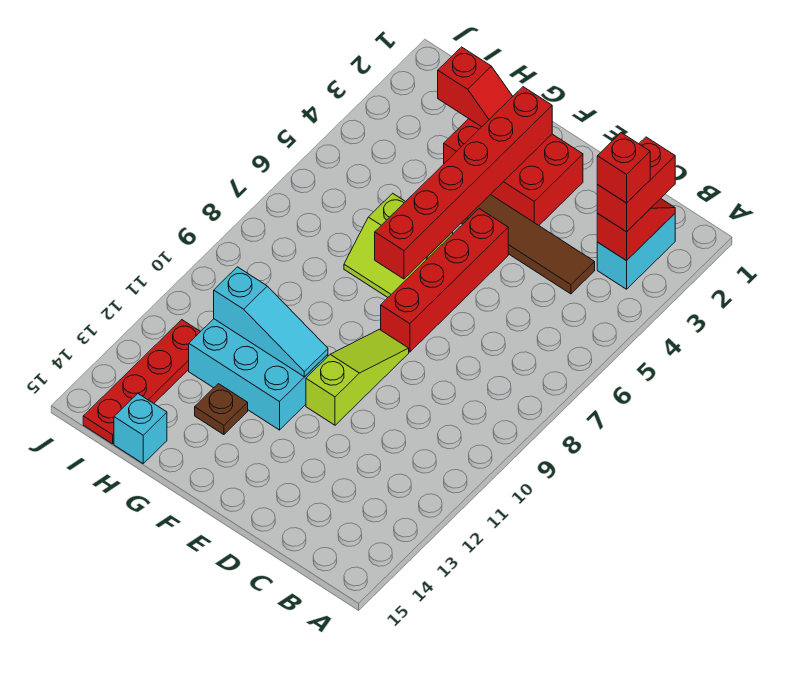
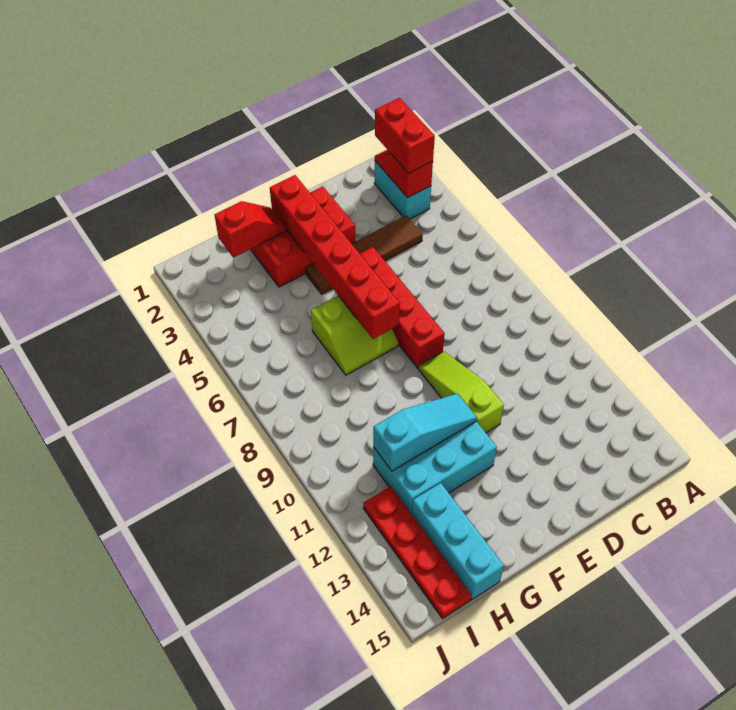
red 1x1 brick [597,133,650,203] -> none
brown 1x1 plate [195,384,248,435] -> none
cyan 1x1 brick [114,394,167,463] -> cyan 1x3 brick [412,483,504,599]

